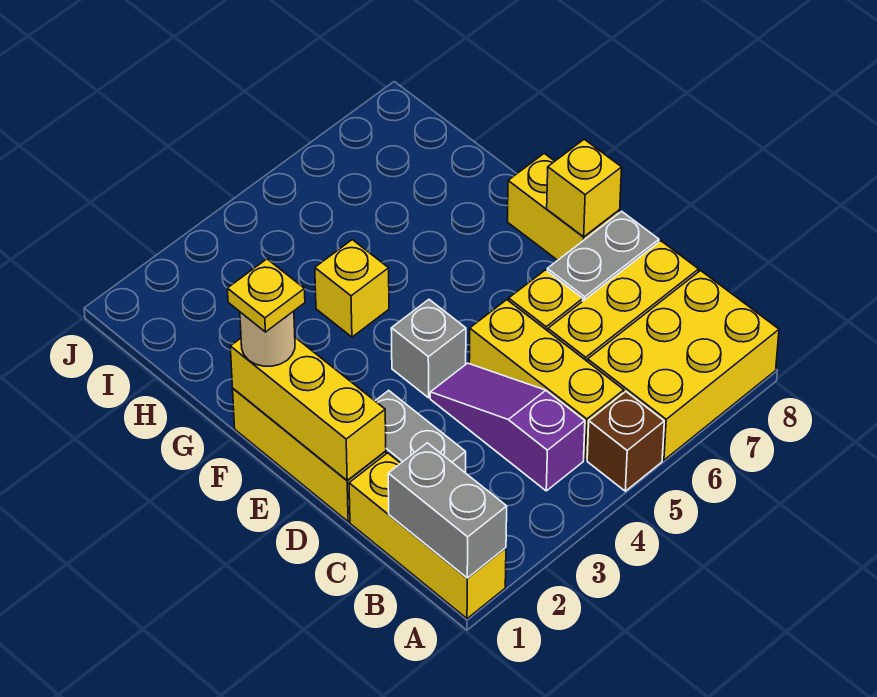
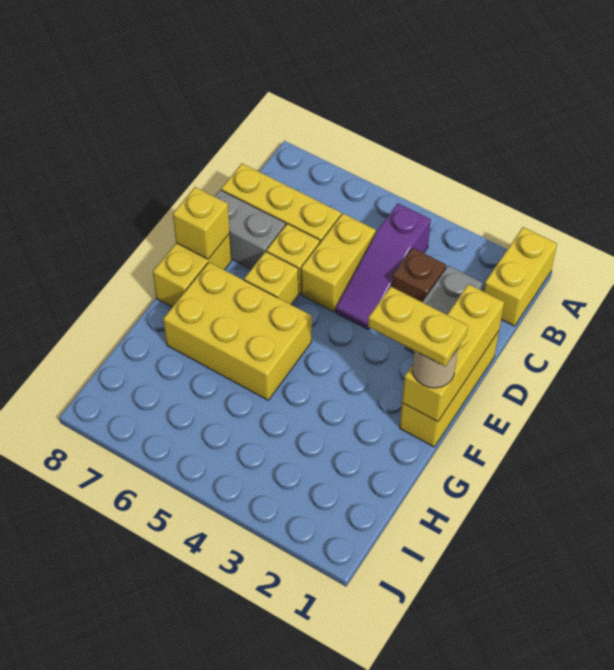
yellow 1x3 brick [349,453,506,619] -> yellow 1x2 brick [484,227,557,326]
grey 1x2 brick [388,443,507,578] -> none
brown 1x1 brick [587,392,664,491] -> brown 1x1 brick moved to [392,248,446,302]
yellow 2x3 brick [588,271,779,460] -> yellow 2x3 brick moved to [163,262,312,400]
yellow 1x3 brick [469,300,624,460] -> yellow 1x2 brick [301,214,376,312]
grey 1x1 brick [391,300,466,398] -> none
yellow 1x1 plate [227,259,305,332] -> yellow 1x2 plate [368,287,468,366]
yellow 1x1 brick [315,240,389,337] -> yellow 1x1 brick moved to [244,252,299,305]

